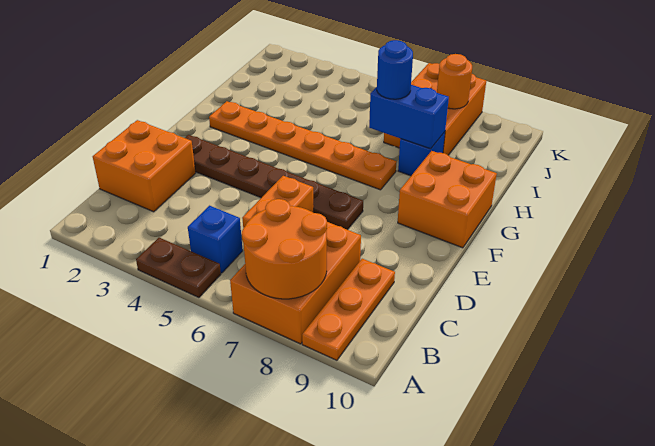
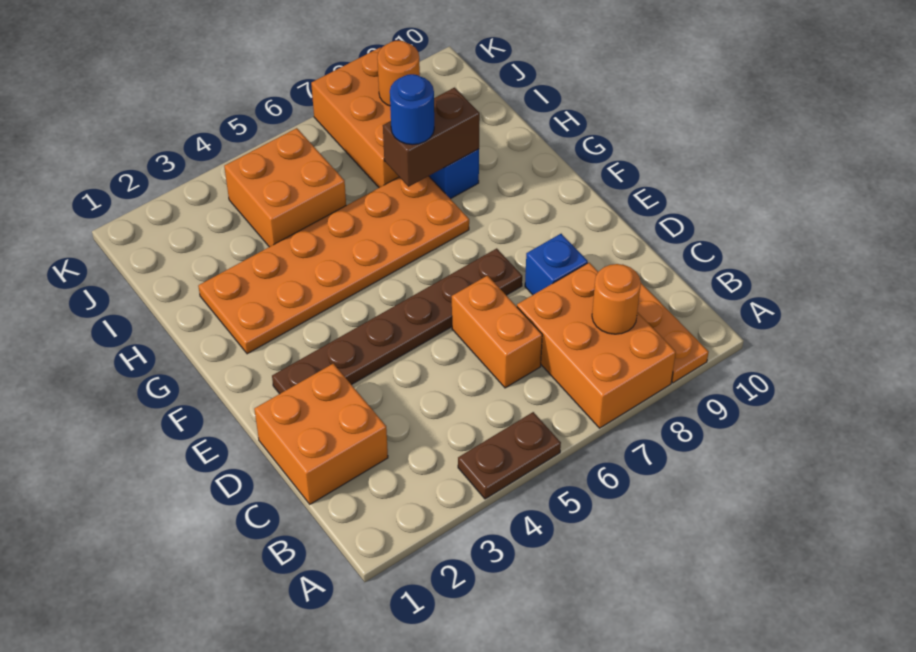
orange 2x2 round brick [241,199,327,299] -> orange 1x1 round brick [592,264,641,334]
blue 1x1 brick [188,206,243,273] -> blue 1x1 brick moved to [525,234,588,295]
orange 2x2 brick [398,151,497,248] -> orange 2x2 brick moved to [224,128,346,247]
orange 1x6 plate [209,101,397,190] -> orange 2x6 plate [198,176,469,354]
blue 1x2 brick [369,85,449,149] -> brown 1x2 brick [383,88,480,187]

